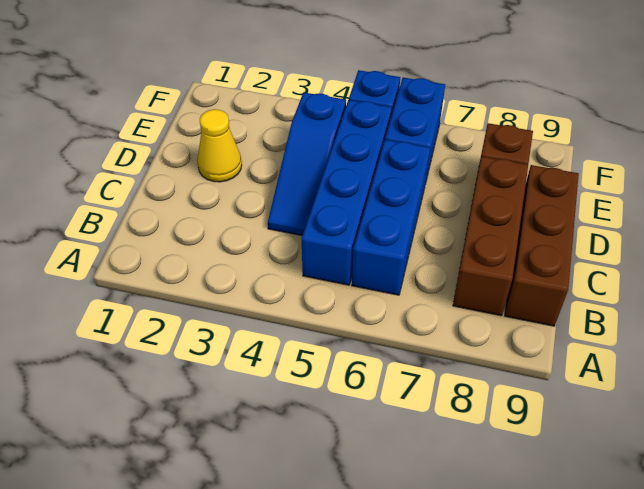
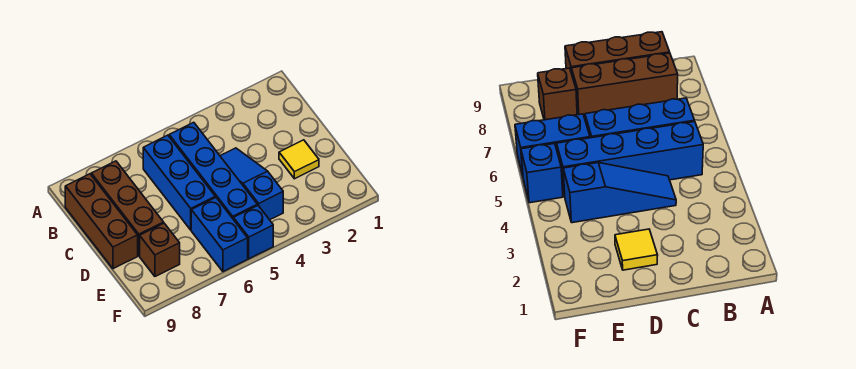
yellow 1x1 cone [197,109,242,182] -> yellow 1x1 tile [279,140,319,179]

